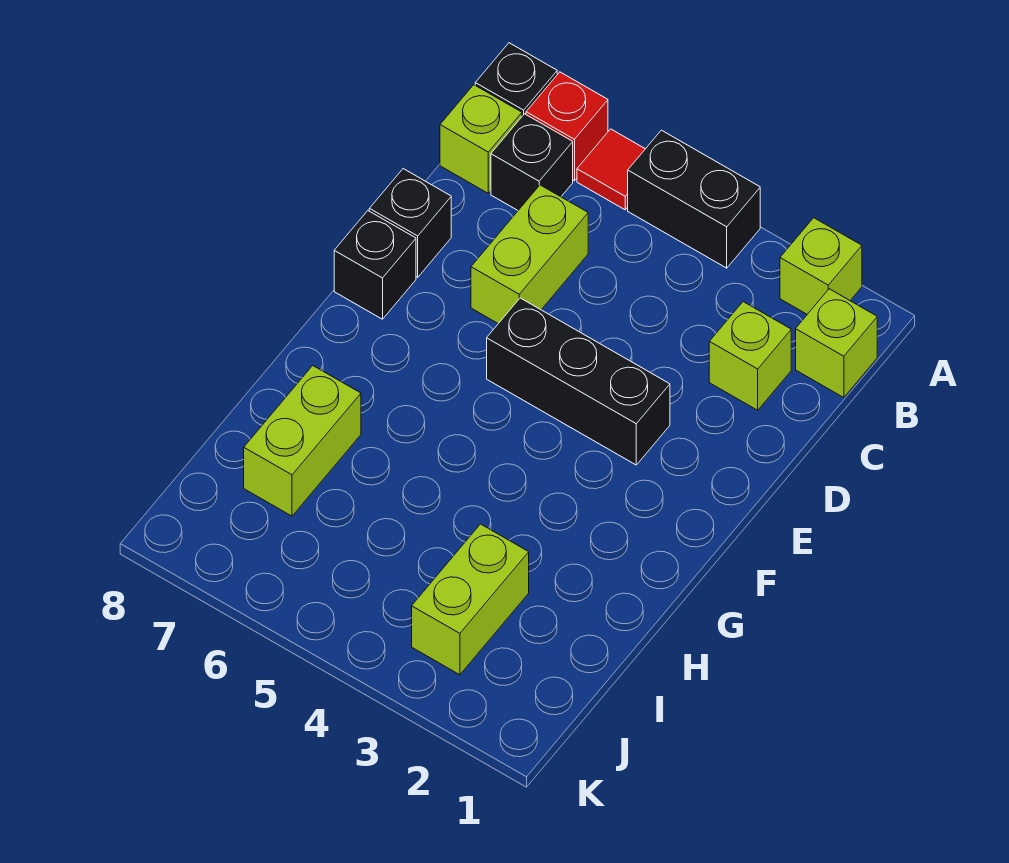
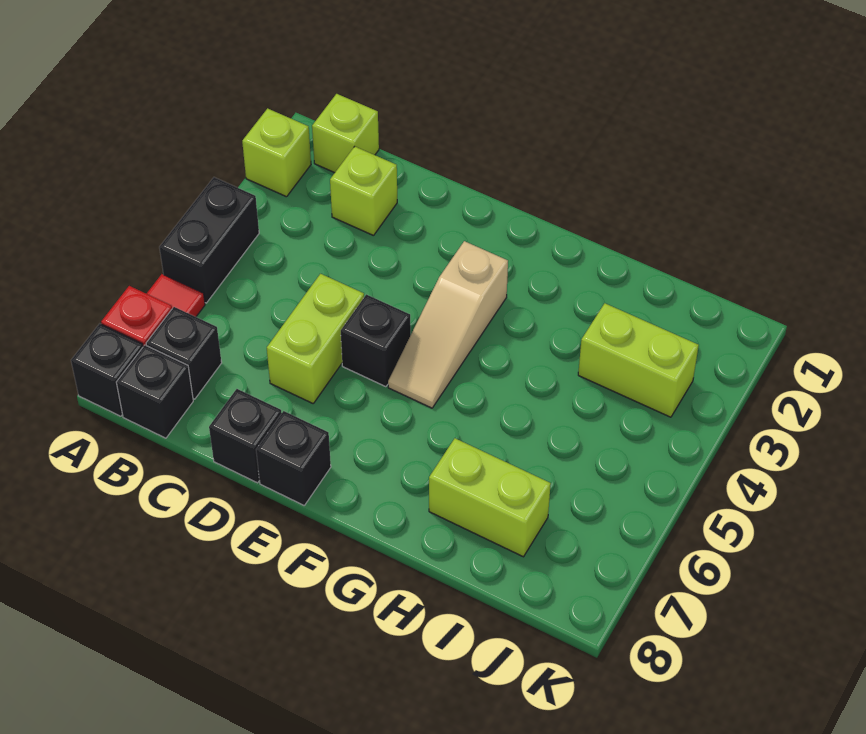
lime 1x1 brick [440,85,522,193] -> black 1x1 brick [116,345,193,438]
lime 1x2 brick [471,185,588,324] -> lime 1x2 brick turned to [267,274,364,403]
black 1x3 brick [487,298,670,465] -> black 1x1 brick [341,294,411,387]
none -> tan 1x3 slope [388,241,508,408]

